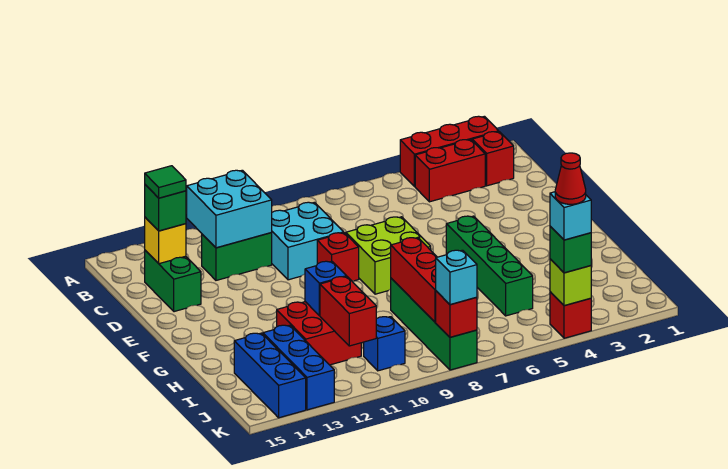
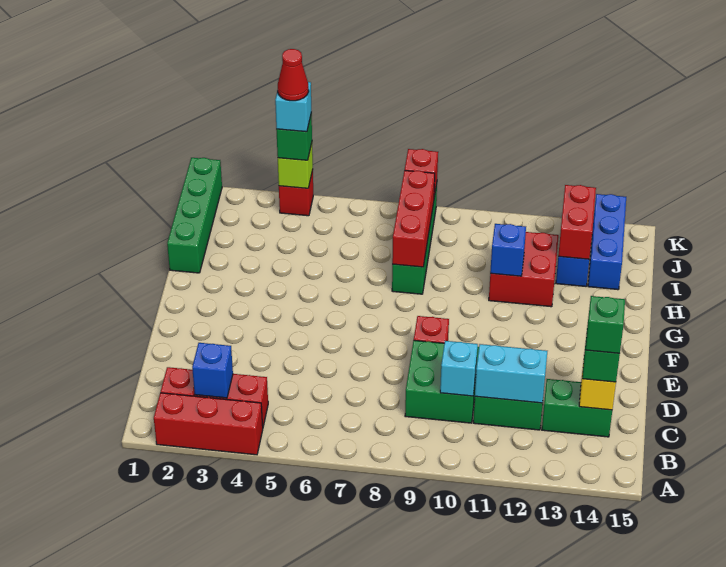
cyan 2x2 brick [187,170,272,248] -> cyan 1x2 brick [475,344,547,403]
cyan 2x2 brick [271,202,344,280] -> green 2x2 brick [405,340,479,423]
green 1x2 brick [145,250,201,312] -> green 1x2 brick turned to [542,379,612,437]
green 1x1 tile [145,166,186,198] -> green 1x1 brick [586,296,625,354]
lime 2x2 brick [346,217,431,294] -> none
green 1x4 brick [446,216,533,316] -> green 1x4 brick moved to [167,158,222,273]
red 1x2 brick [320,277,376,346] -> red 1x2 brick moved to [558,185,596,259]
blue 1x1 brick [364,317,405,371] -> blue 1x1 brick moved to [192,343,233,398]
cyan 1x1 brick [436,250,477,305] -> cyan 1x1 brick moved to [440,341,478,396]

